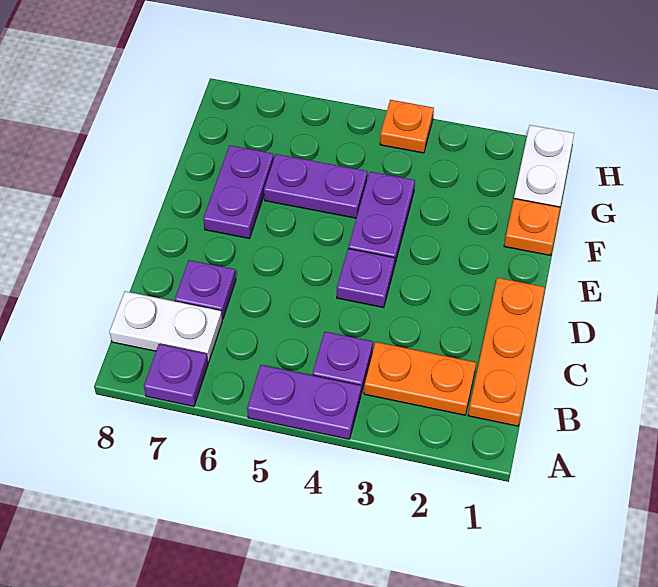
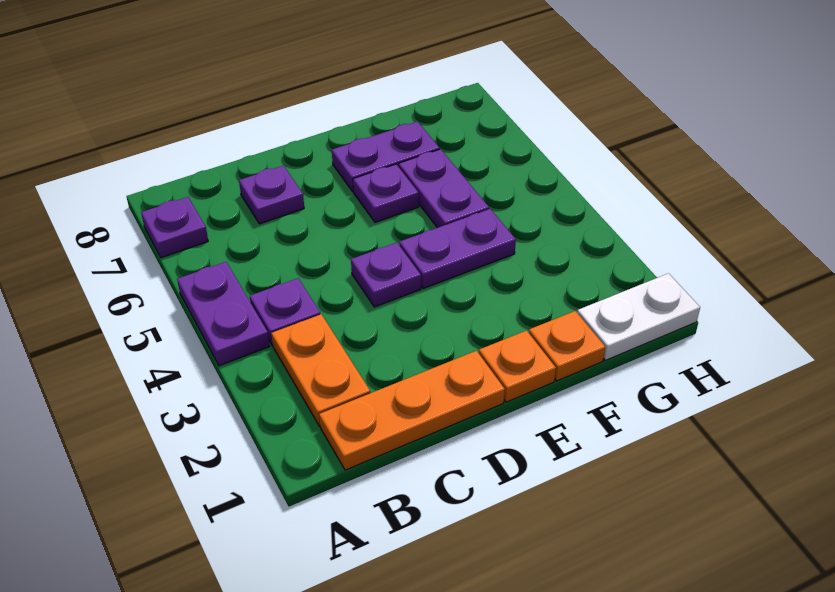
white 1x2 plate [109,291,222,362] -> none
none -> purple 1x1 plate [353,164,419,222]
orange 1x1 plate [380,100,434,153] -> orange 1x1 plate moved to [479,330,556,402]

